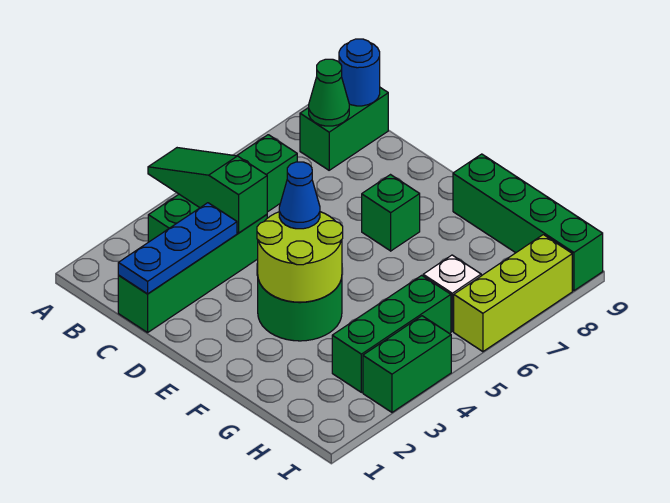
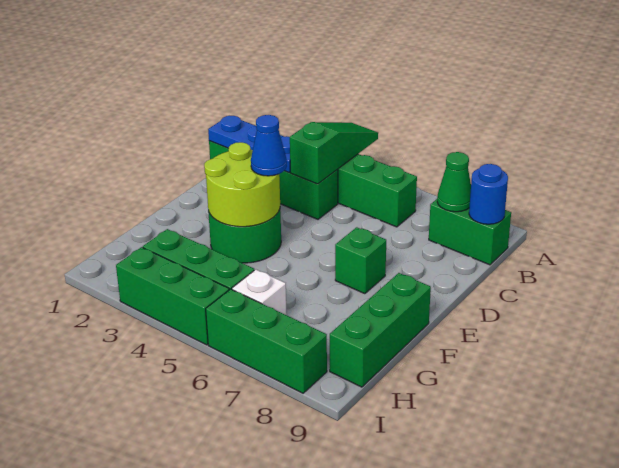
green 1x4 brick [453,154,603,291] -> green 1x3 brick [330,273,431,387]
green 1x2 brick [363,316,451,412] -> green 1x3 brick [116,247,229,345]
lime 1x3 brick [454,235,572,352] -> green 1x3 brick [206,289,327,393]

